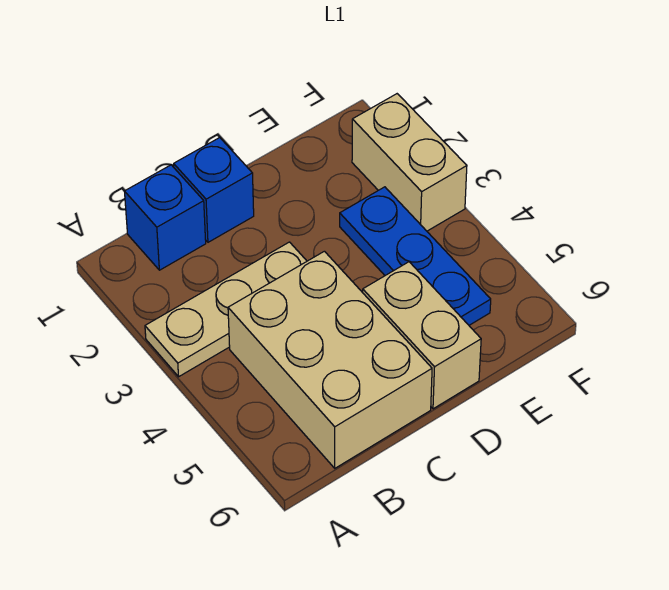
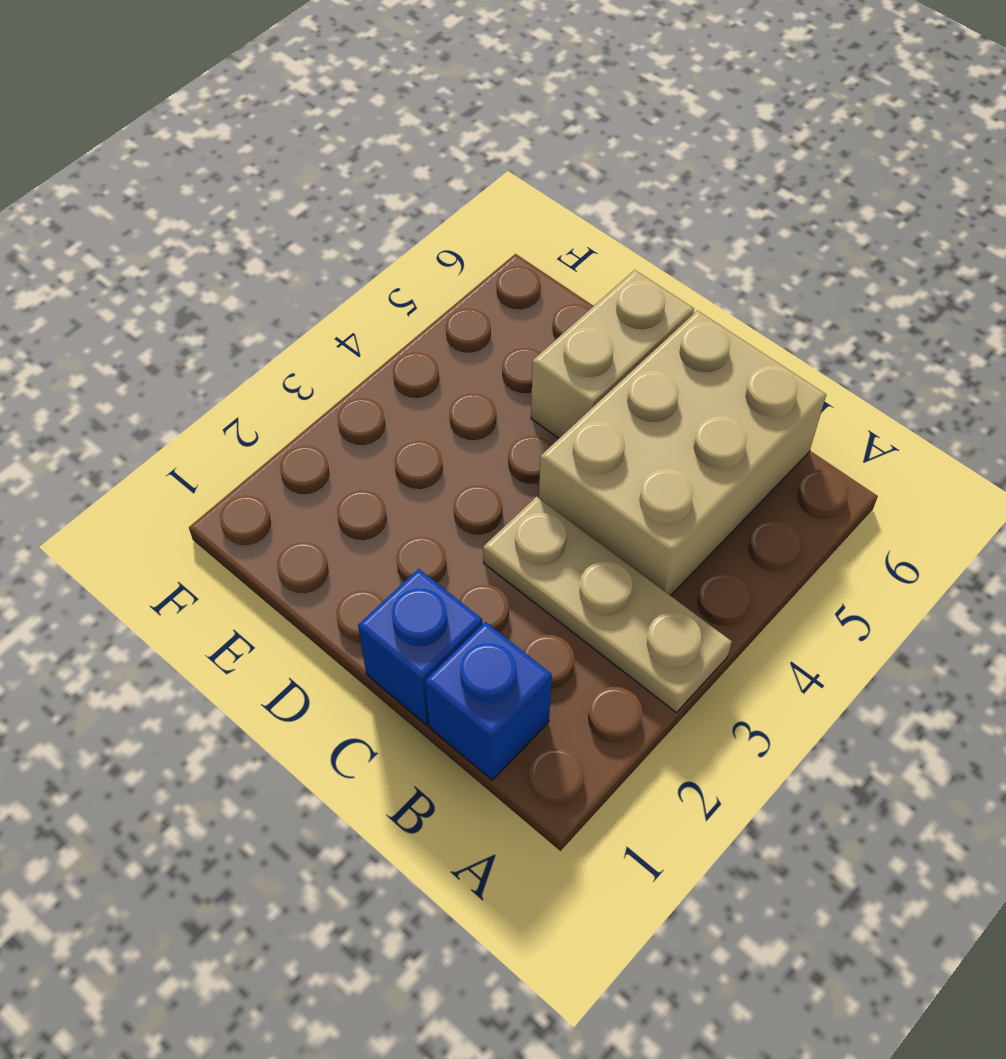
blue 1x3 plate [340,187,491,325] -> none
tan 1x2 brick [352,94,467,231] -> none

